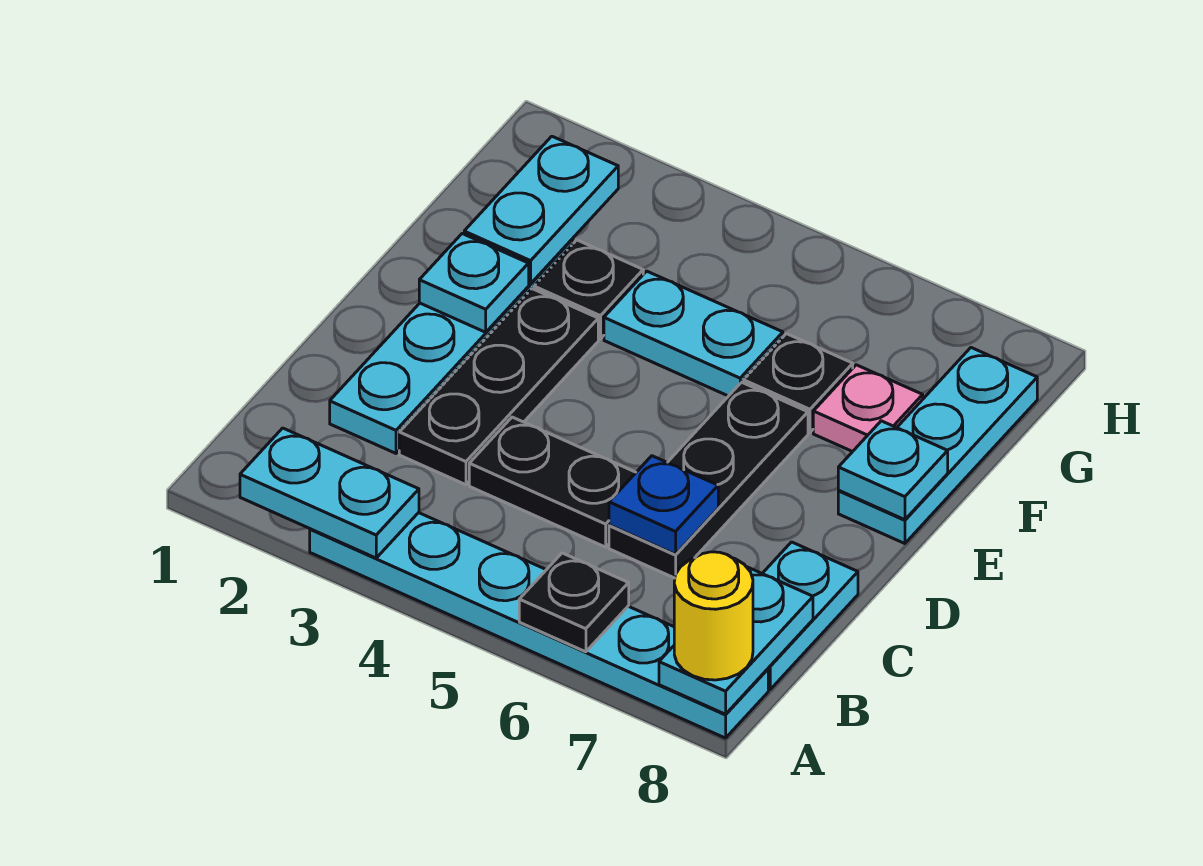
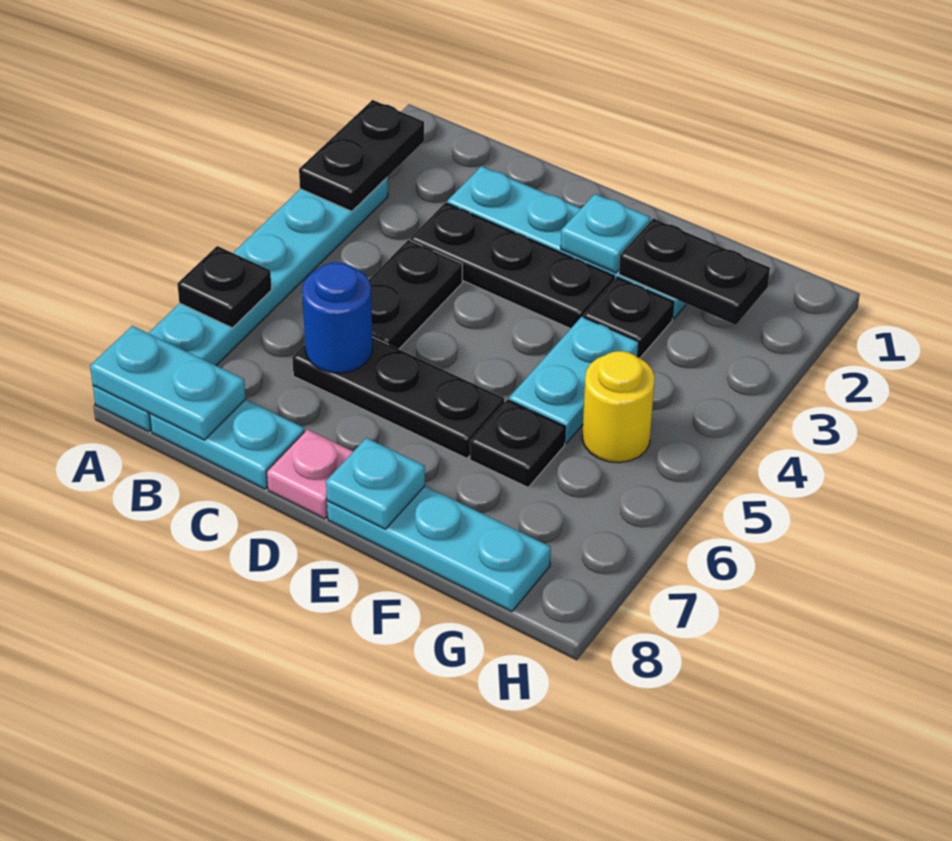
cyan 1x2 plate [240,428,419,558] -> black 1x2 plate [299,100,424,211]
yellow 1x1 round brick [674,552,753,680] -> yellow 1x1 round brick moved to [582,351,655,463]
blue 1x1 plate [609,456,718,555] -> blue 1x1 round brick [302,262,373,373]
cyan 1x2 plate [464,136,618,284] -> black 1x2 plate [619,218,770,325]
pink 1x1 plate [813,365,923,452] -> pink 1x1 plate moved to [267,429,353,519]

